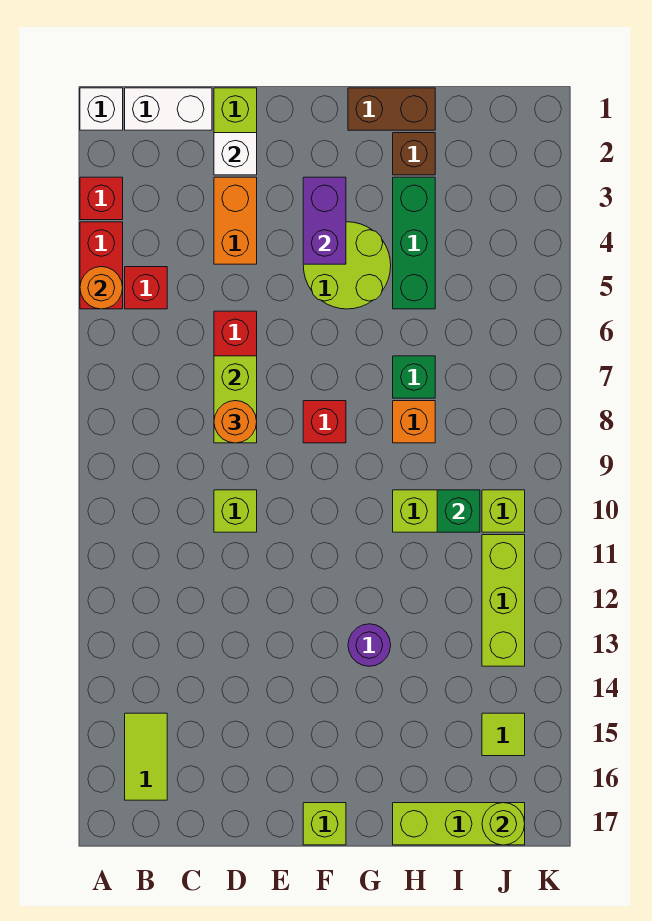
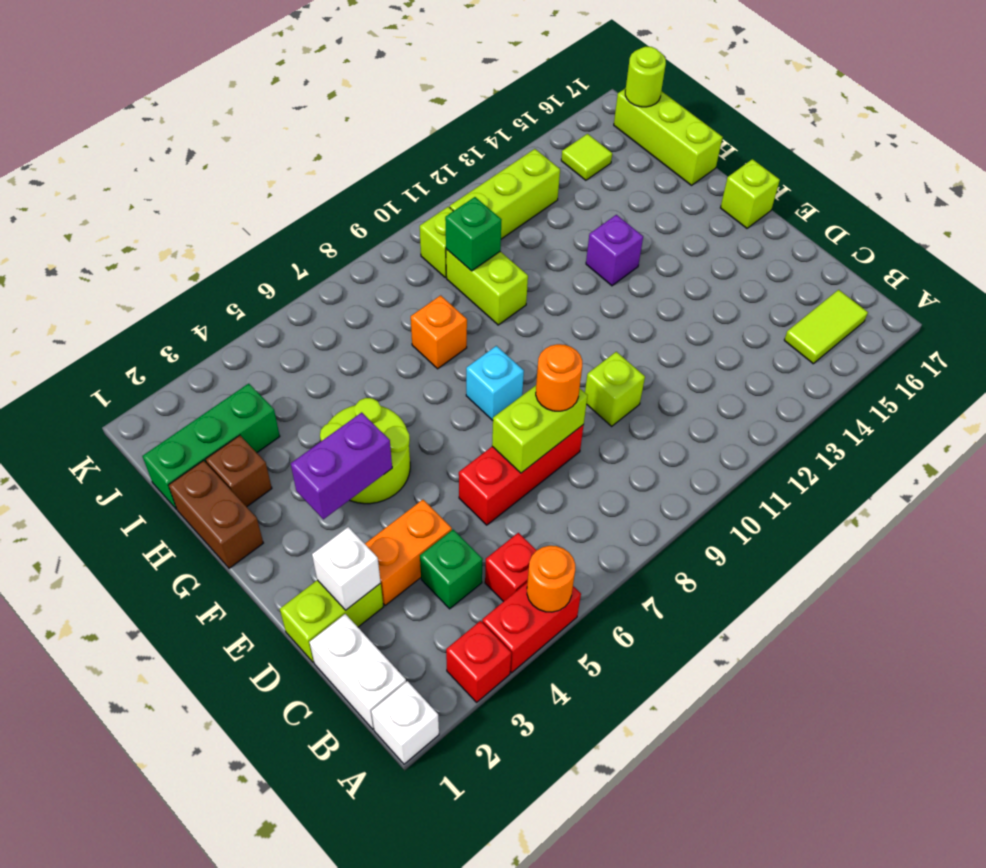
red 1x1 brick [303,401,346,443] -> cyan 1x1 brick [466,346,524,420]
purple 1x1 round brick [348,624,391,666] -> purple 1x1 brick [586,215,643,286]
green 1x3 brick [393,177,435,309] -> green 1x3 brick moved to [143,384,280,510]
green 1x1 brick [393,356,435,398] -> green 1x1 brick moved to [420,530,483,609]

